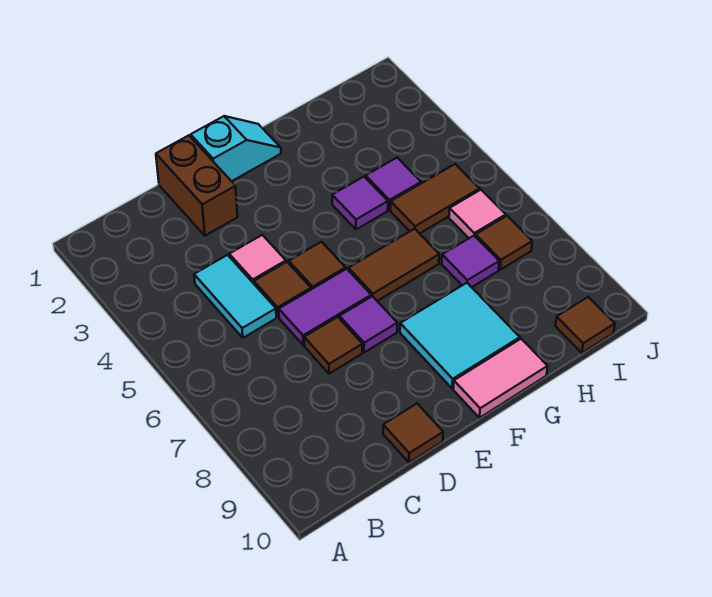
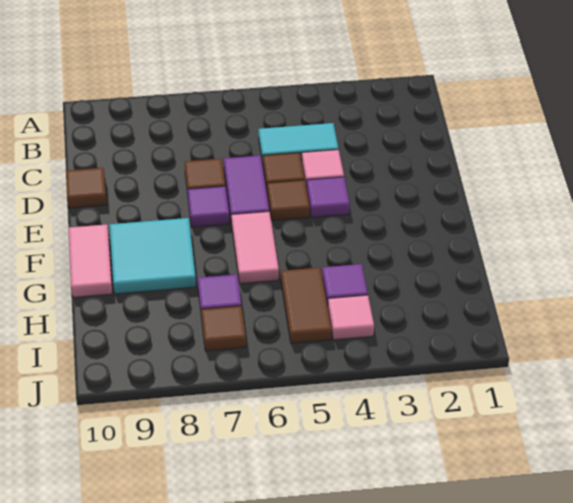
brown 1x2 brick [156,135,238,236] -> none
cyan 1x2 slope [191,116,281,181] -> none
brown 1x2 tile [348,229,439,301] -> pink 1x2 tile [231,211,279,284]
purple 1x1 tile [332,177,388,229] -> purple 1x1 tile moved to [307,177,350,217]
pink 1x1 tile [449,190,506,238] -> pink 1x1 tile moved to [328,295,374,340]
brown 1x1 tile [556,297,615,353] -> none

